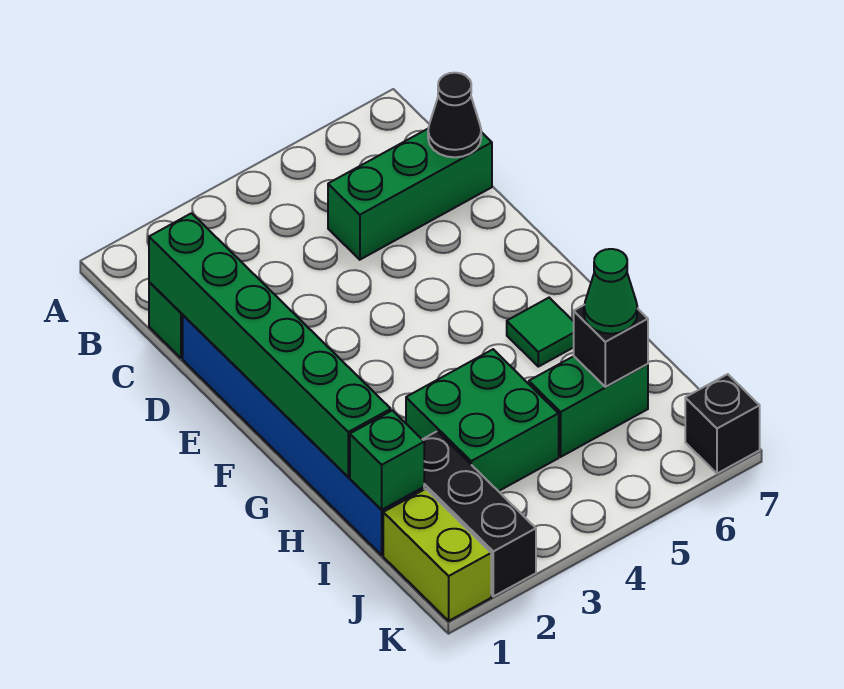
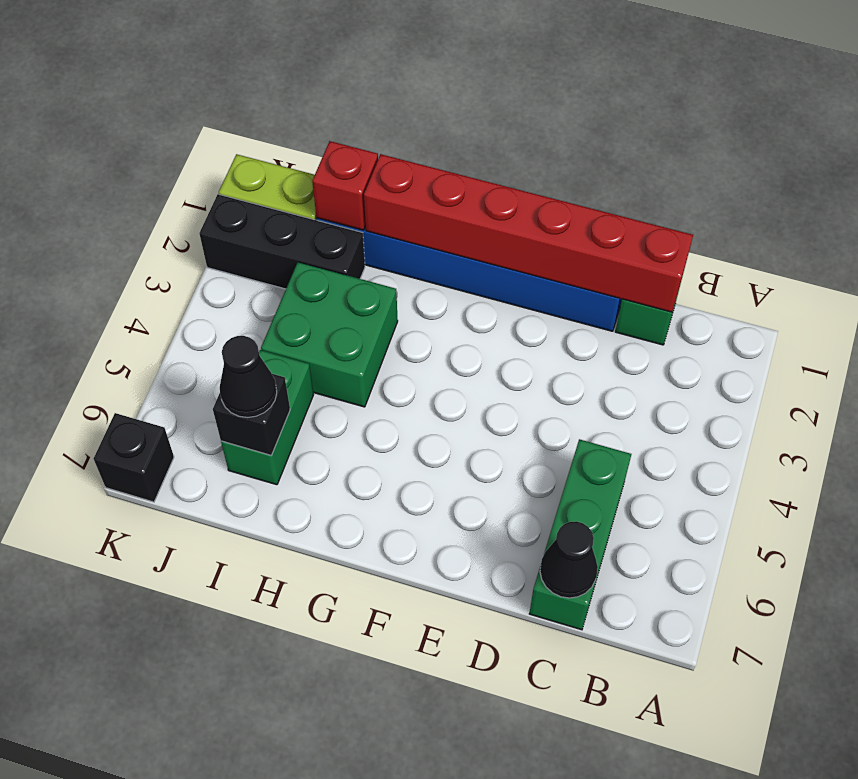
green 1x6 brick [149,213,391,477] -> red 1x6 brick [364,154,693,312]
green 1x1 tile [507,298,574,367] -> none
green 1x1 brick [350,410,424,510] -> red 1x1 brick [312,141,378,230]
green 1x1 cone [584,249,637,334] -> black 1x1 cone [220,336,277,417]

